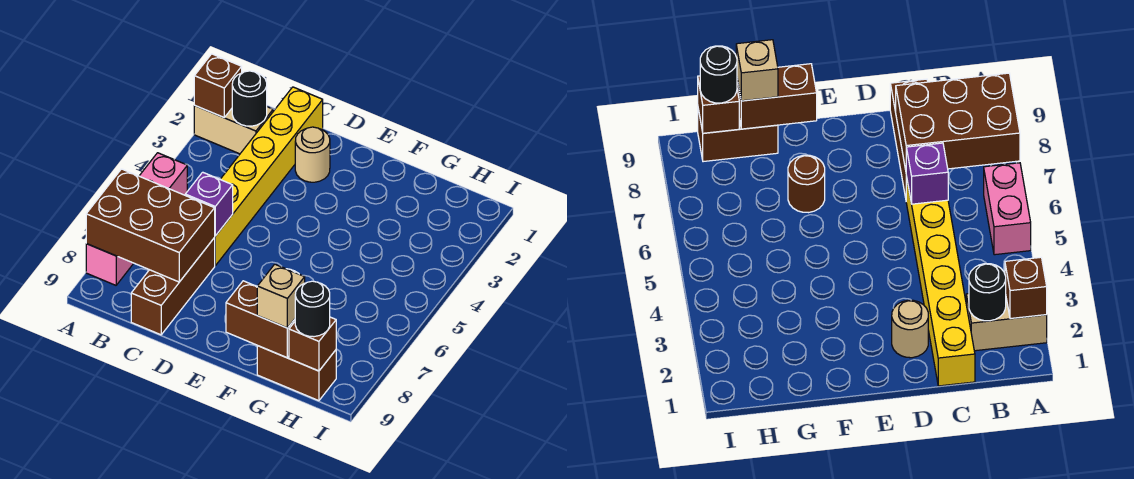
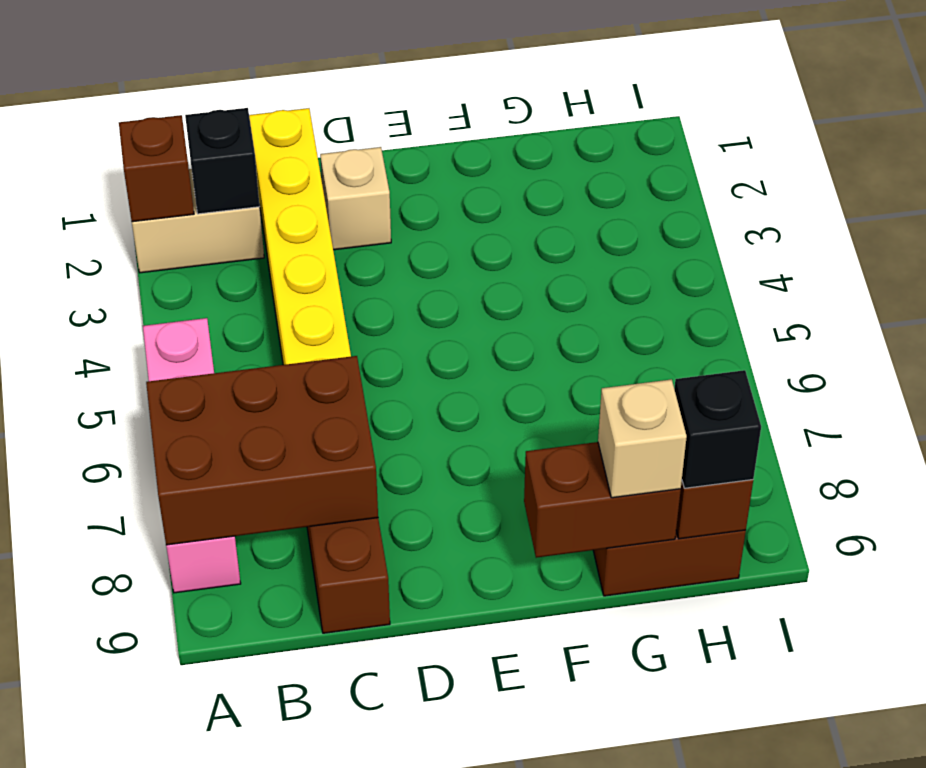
black 1x1 round brick [232,71,267,126] -> black 1x1 brick [185,108,260,214]
purple 1x1 brick [185,172,233,236] -> none
tan 1x1 round brick [295,127,330,182] -> tan 1x1 brick [320,147,391,250]
brown 1x1 round brick [788,155,825,213] -> none
black 1x1 round brick [295,281,330,337] -> black 1x1 brick [674,370,761,488]

